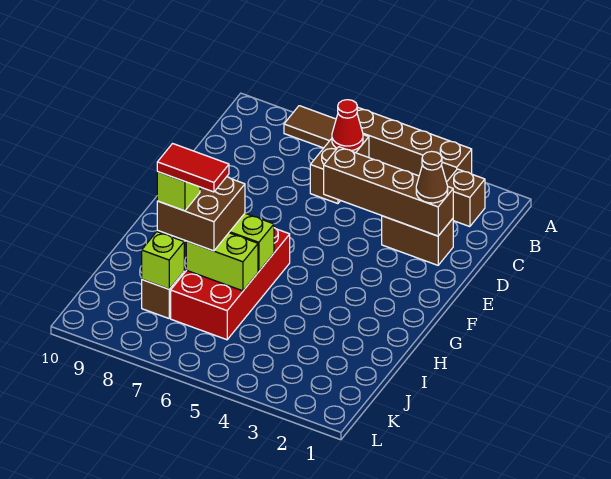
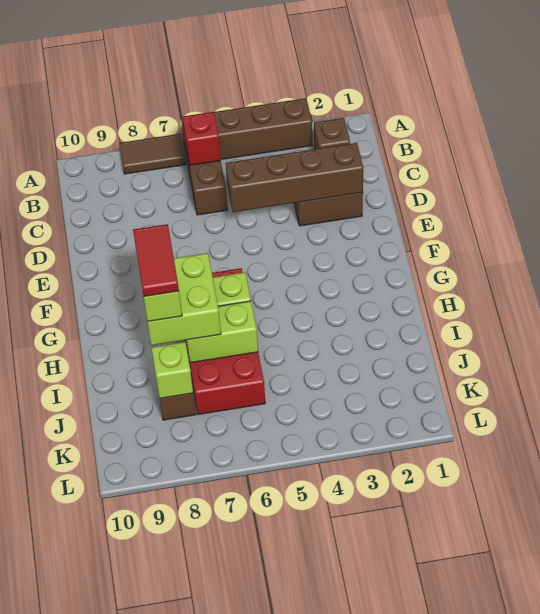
red 1x1 cone [332,100,363,151] -> red 1x1 brick [183,112,221,165]
brown 1x1 cone [416,151,448,203] -> none
brown 2x2 brick [157,177,245,251] -> lime 2x2 brick [148,253,221,345]
red 1x2 tile [157,144,229,192] -> red 1x2 tile turned to [133,224,179,297]

